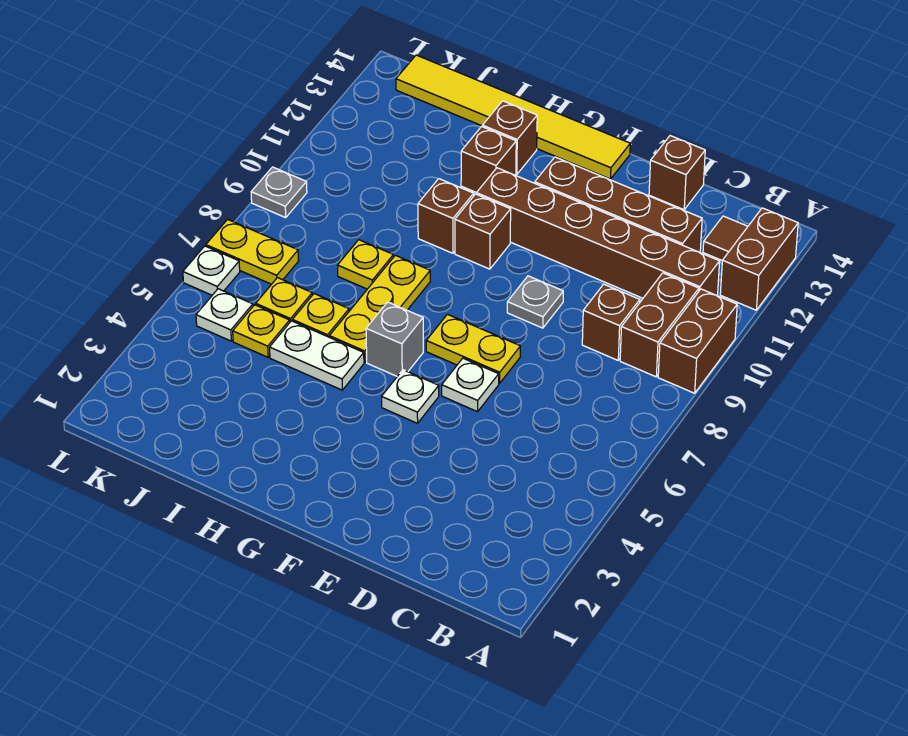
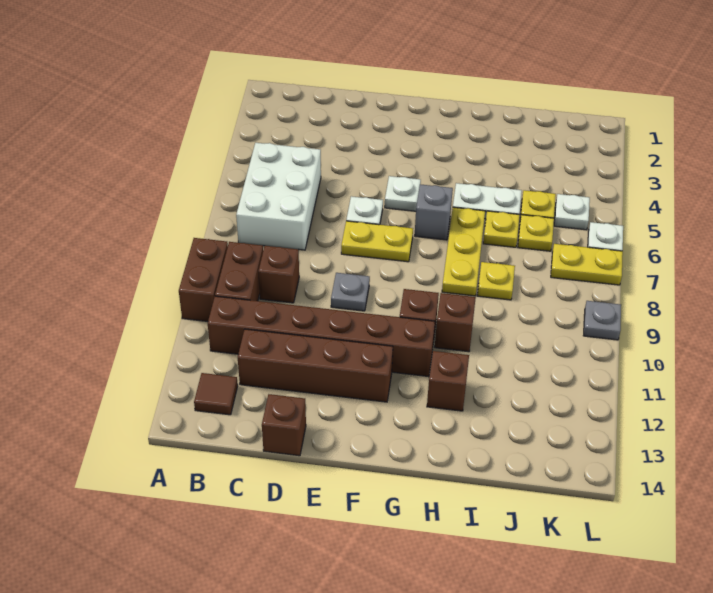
brown 1x2 brick [720,208,798,310] -> none
none -> white 2x3 brick [236,143,321,250]
yellow 1x6 tile [396,55,630,179] -> none
brown 1x1 brick [483,101,537,174] -> none

